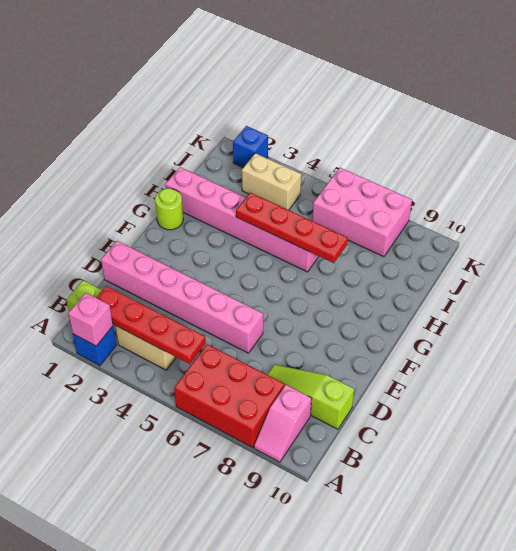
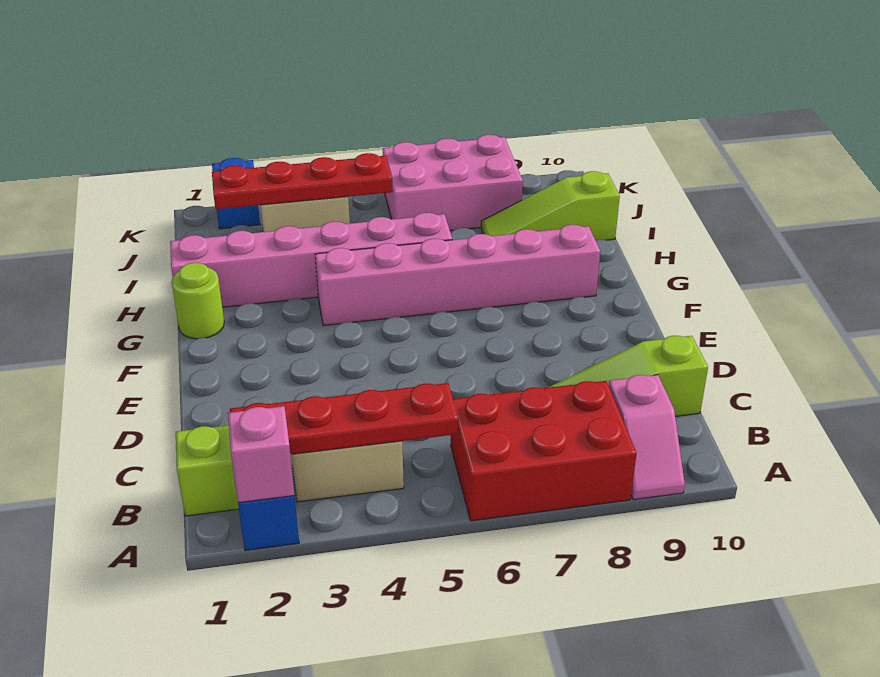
pink 1x6 brick [101,241,263,353] -> pink 1x6 brick moved to [315,225,600,326]
red 1x4 plate [236,193,348,263] -> red 1x4 plate moved to [212,153,393,209]
none -> lime 1x3 slope [481,171,620,240]

